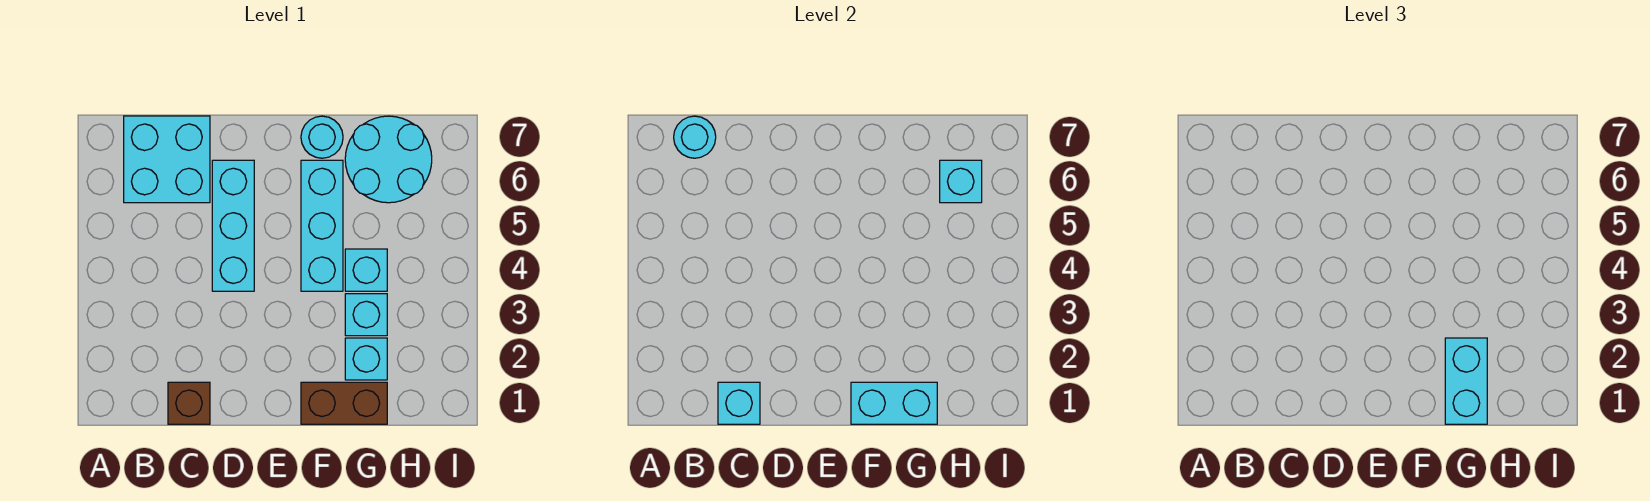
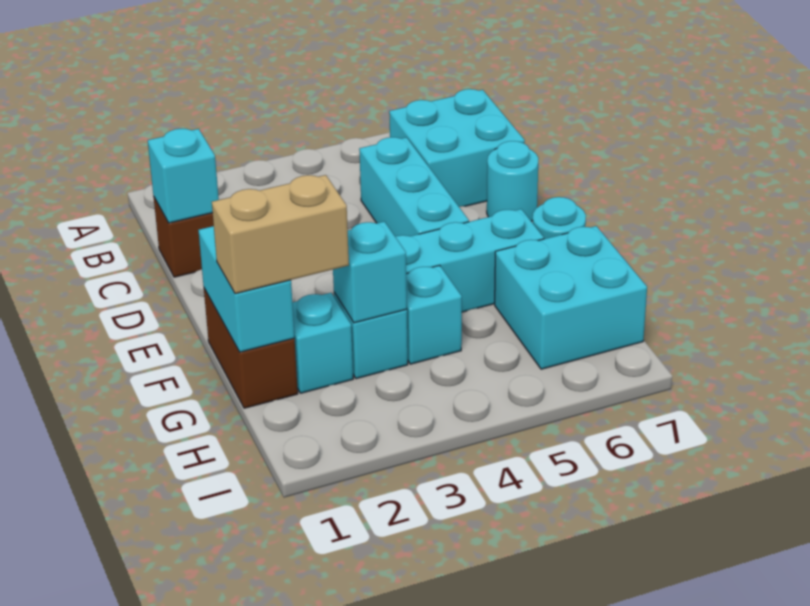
cyan 1x1 round brick [674,116,716,158] -> cyan 1x1 round brick moved to [487,141,539,221]
cyan 1x3 brick [212,160,254,291] -> cyan 1x3 brick turned to [359,137,469,236]
cyan 1x2 brick [1445,338,1487,424] -> tan 1x2 brick [212,175,349,294]
cyan 2x2 round brick [345,116,432,203] -> cyan 2x2 brick [495,226,647,369]
cyan 1x1 brick [940,160,982,203] -> cyan 1x1 brick moved to [333,221,407,323]

